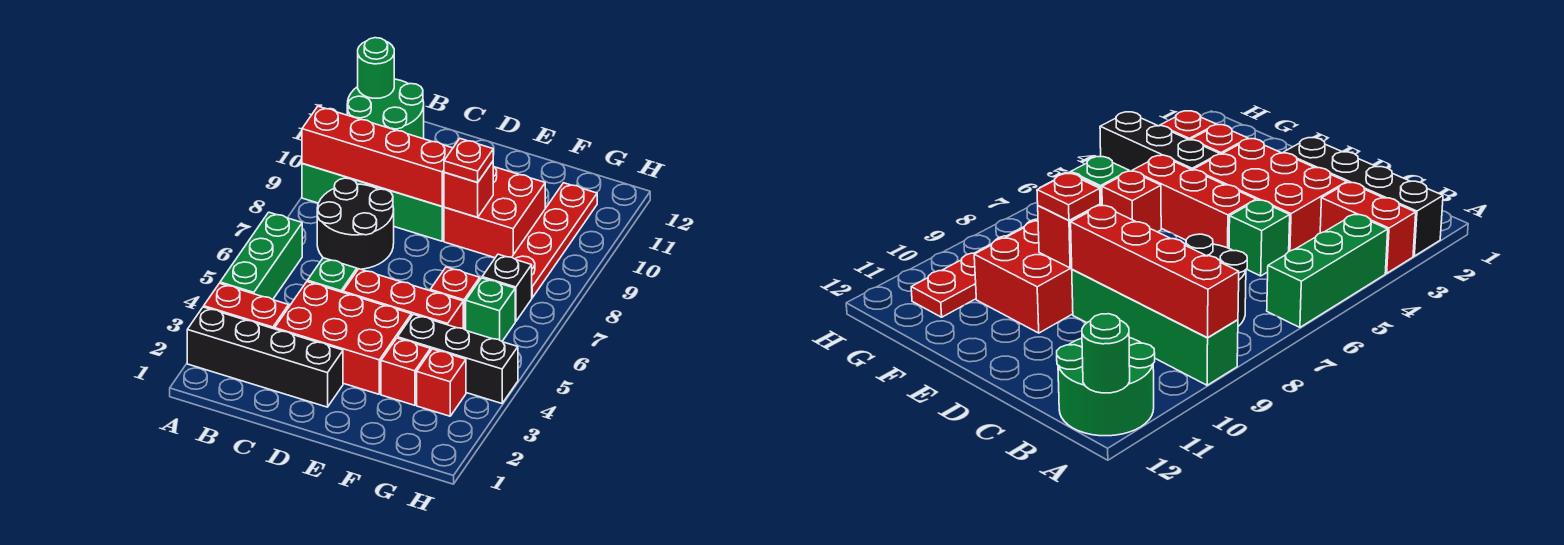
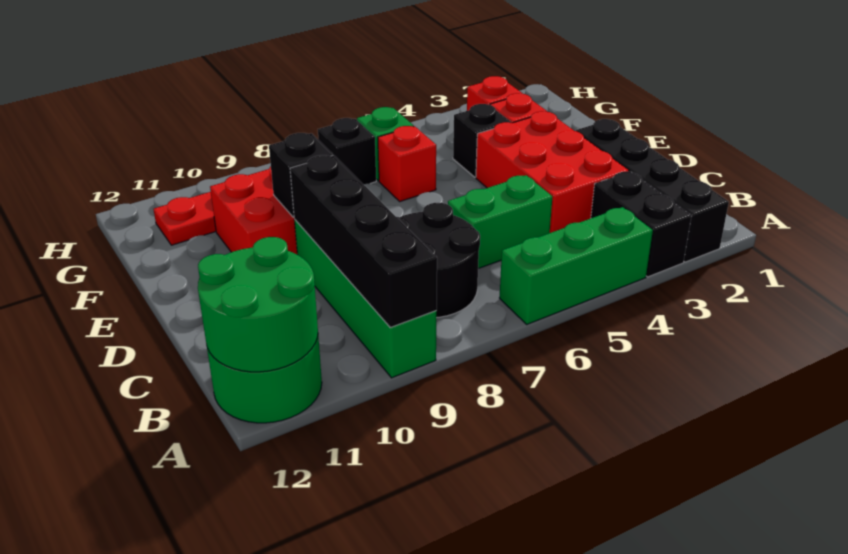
red 1x2 brick [204,283,289,329] -> black 1x2 brick [591,171,691,277]
red 1x4 brick [302,106,453,206] -> black 1x4 brick [290,155,437,327]
green 1x1 round brick [358,38,394,98] -> green 2x2 round brick [198,237,318,372]
green 1x1 brick [307,258,357,292] -> green 1x2 brick [448,175,552,269]
red 1x3 brick [343,269,463,328] -> none
red 1x1 brick [444,162,493,217] -> black 1x1 brick [269,133,333,217]
red 1x1 plate [444,139,493,183] -> none
black 1x3 brick [398,314,518,403] -> black 1x1 brick [453,104,511,177]

